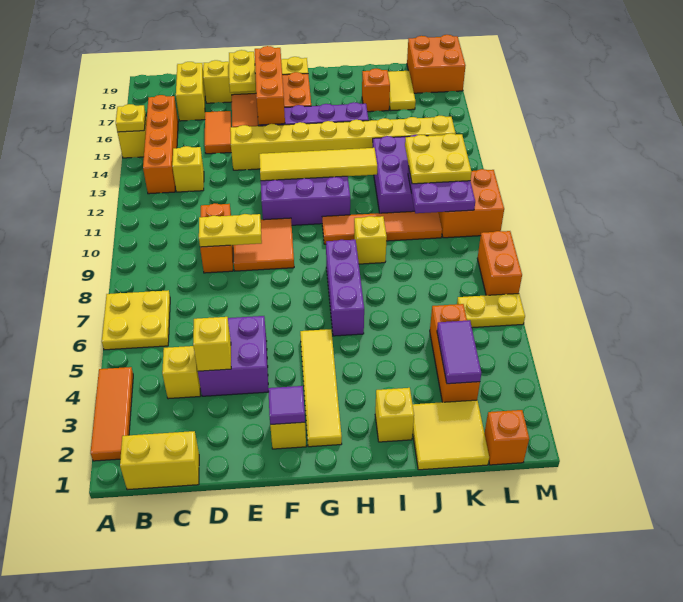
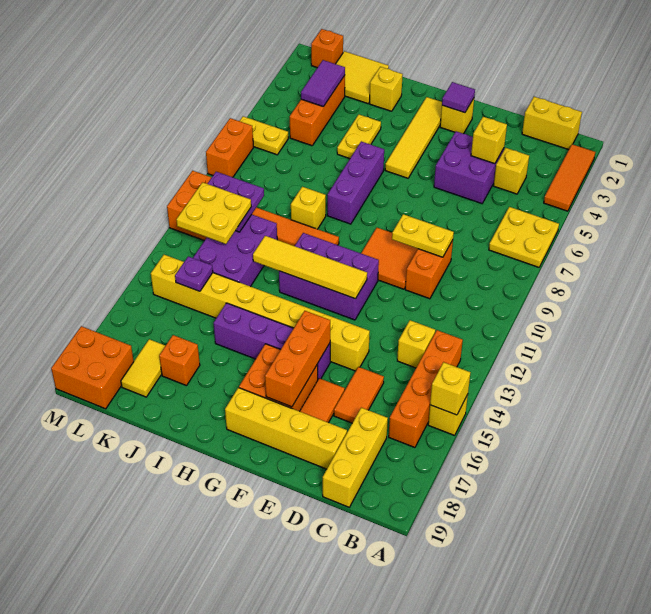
yellow 1x1 plate [116,104,146,132] -> yellow 1x1 brick [430,362,470,415]
yellow 1x2 brick [176,62,205,121] -> yellow 1x3 brick [323,408,388,507]
yellow 1x2 plate [229,50,256,92] -> yellow 1x2 plate moved to [337,115,381,159]
none -> purple 1x1 plate [175,256,213,291]

